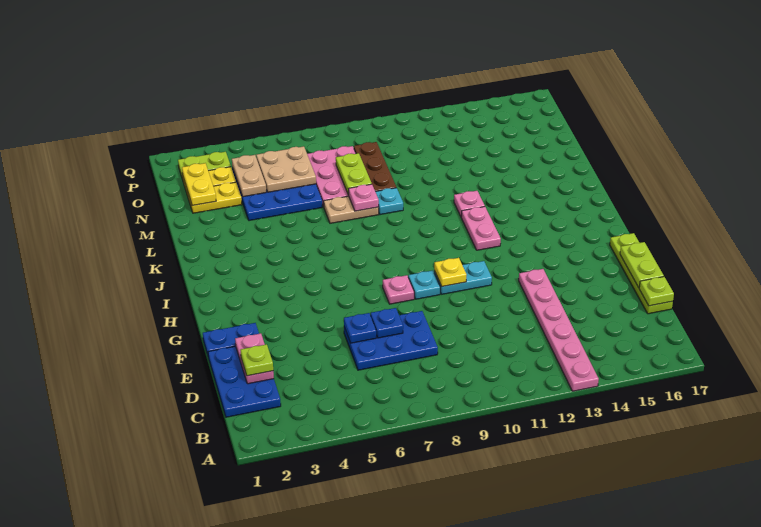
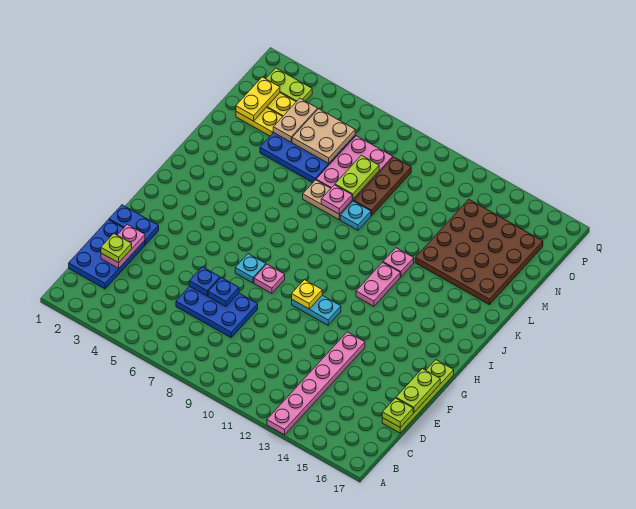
cyan 1x1 plate [408,270,440,299] -> cyan 1x1 plate moved to [235,254,266,283]
none -> brown 4x4 plate [415,199,543,305]

